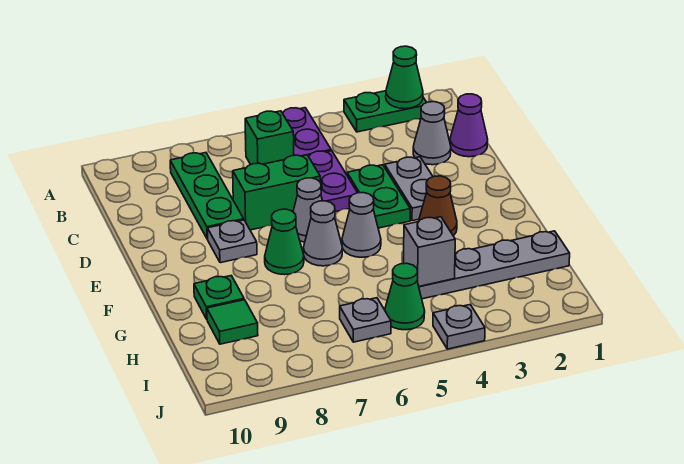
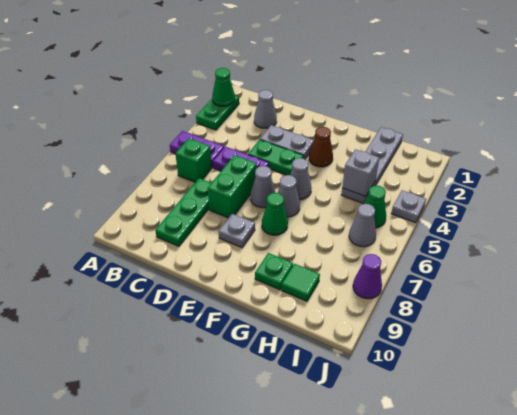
green 1x3 plate [170,153,244,239] -> green 1x3 plate turned to [155,178,211,246]
purple 1x1 cone [450,94,488,157] -> purple 1x1 cone moved to [353,254,382,299]
grey 1x1 plate [340,298,391,342] -> grey 1x1 cone [349,204,376,247]

